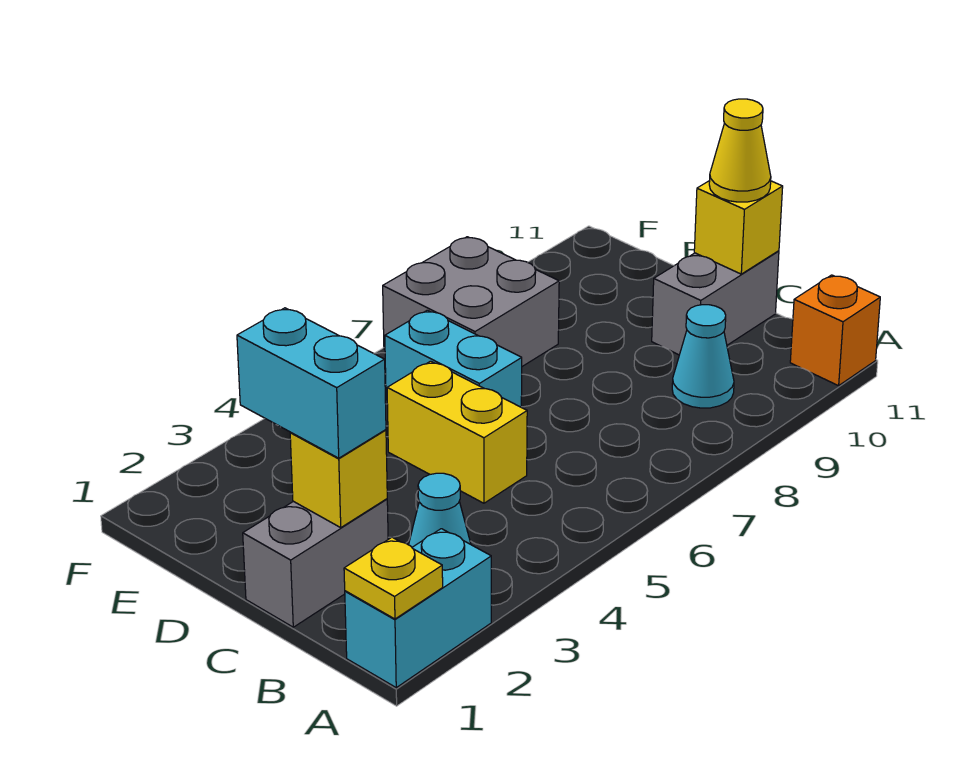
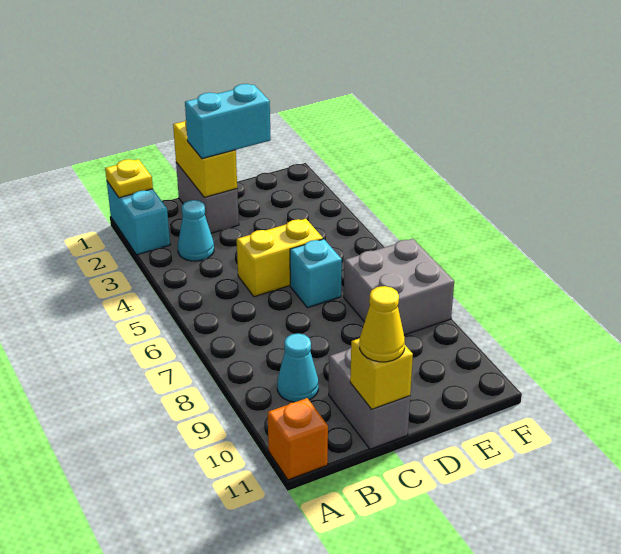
yellow 1x1 brick [290,430,387,527] -> yellow 1x2 brick [173,120,237,197]
cyan 1x2 brick [385,310,522,407] -> cyan 1x1 brick [290,239,342,308]

